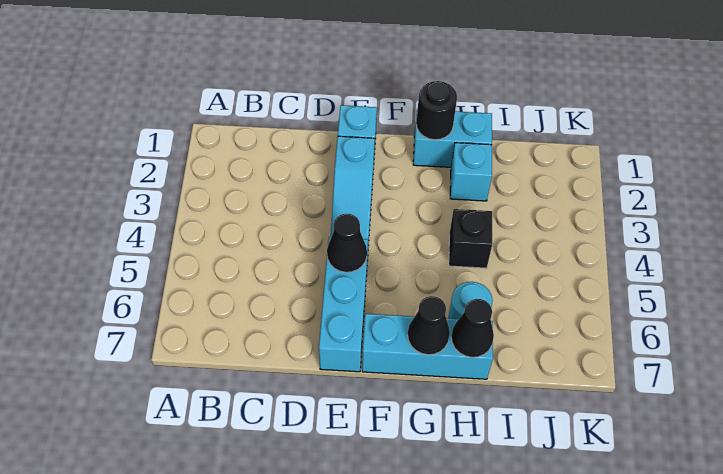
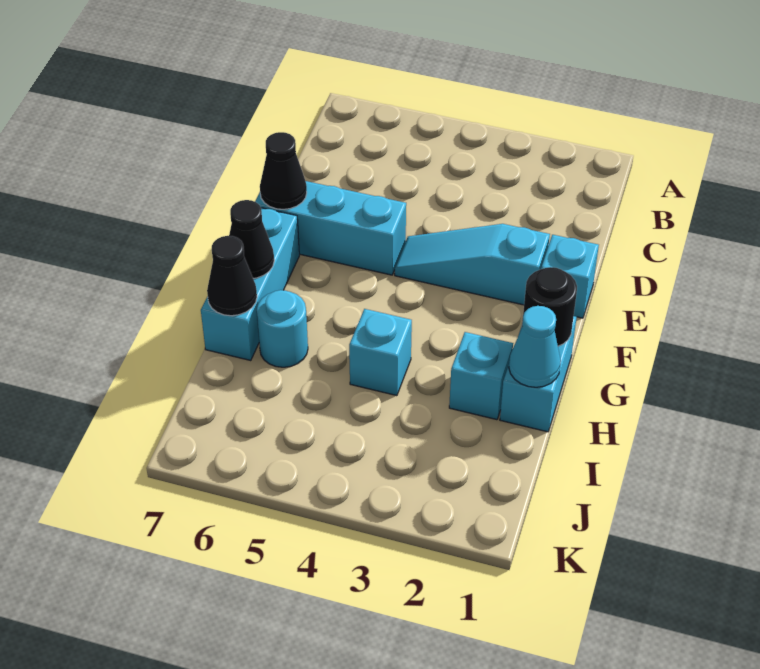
black 1x1 cone [327,214,367,272] -> black 1x1 cone moved to [260,132,307,209]
none -> cyan 1x1 cone [509,306,561,387]
black 1x1 brick [449,209,492,268] -> cyan 1x1 brick [349,309,412,396]

